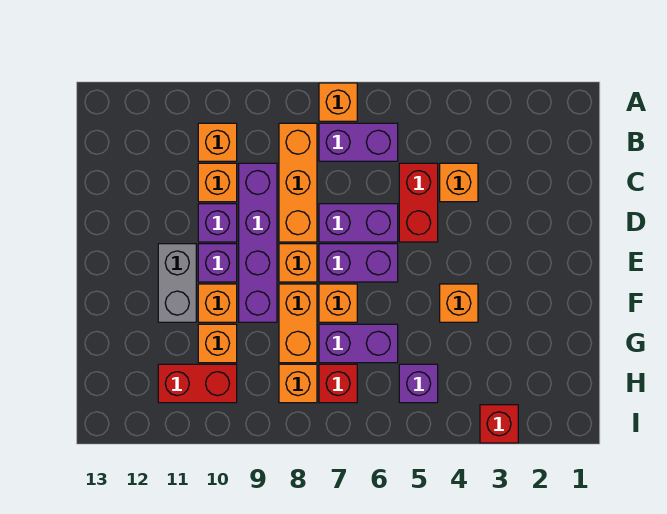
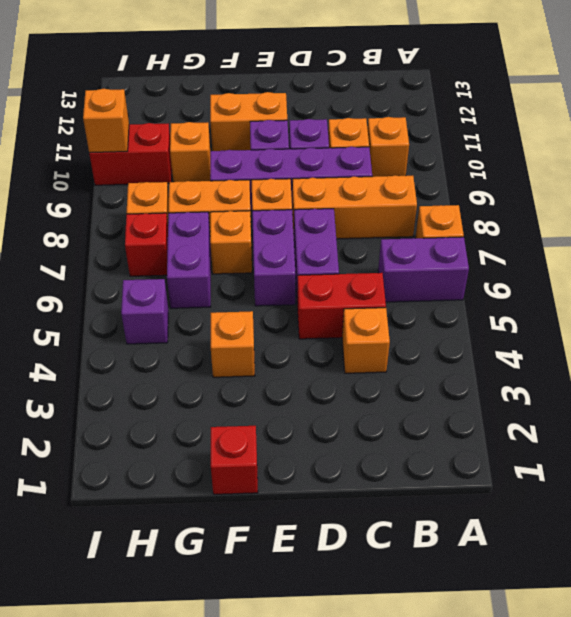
purple 1x2 brick [319,123,398,161] -> purple 1x2 brick turned to [378,237,469,302]
grey 1x2 brick [158,244,196,322] -> orange 1x2 brick [210,92,287,151]
orange 1x1 brick [198,284,237,322] -> orange 1x1 brick moved to [83,89,129,153]
red 1x2 brick [158,364,237,403] -> red 1x2 brick turned to [89,123,172,185]
red 1x1 brick [480,405,518,443] -> red 1x1 brick moved to [211,426,258,494]

